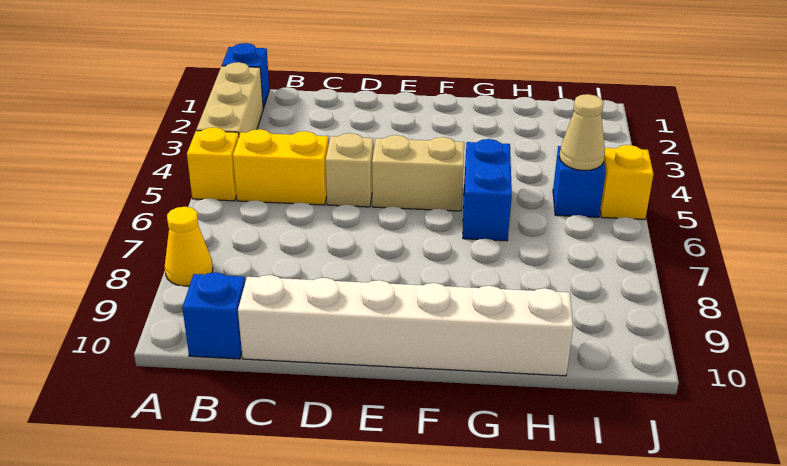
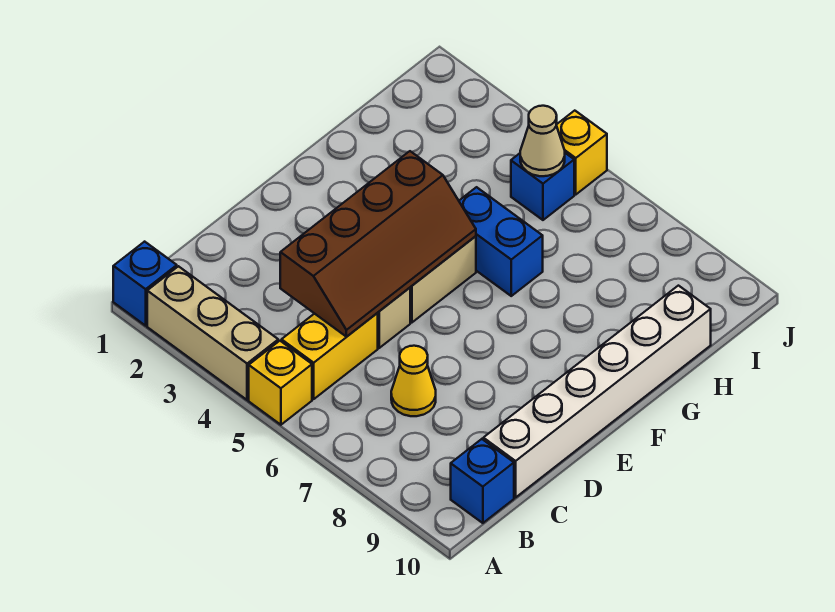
yellow 1x1 cone [165,207,213,286] -> yellow 1x1 cone moved to [391,346,436,416]
none -> brown 2x4 slope [280,151,476,337]

